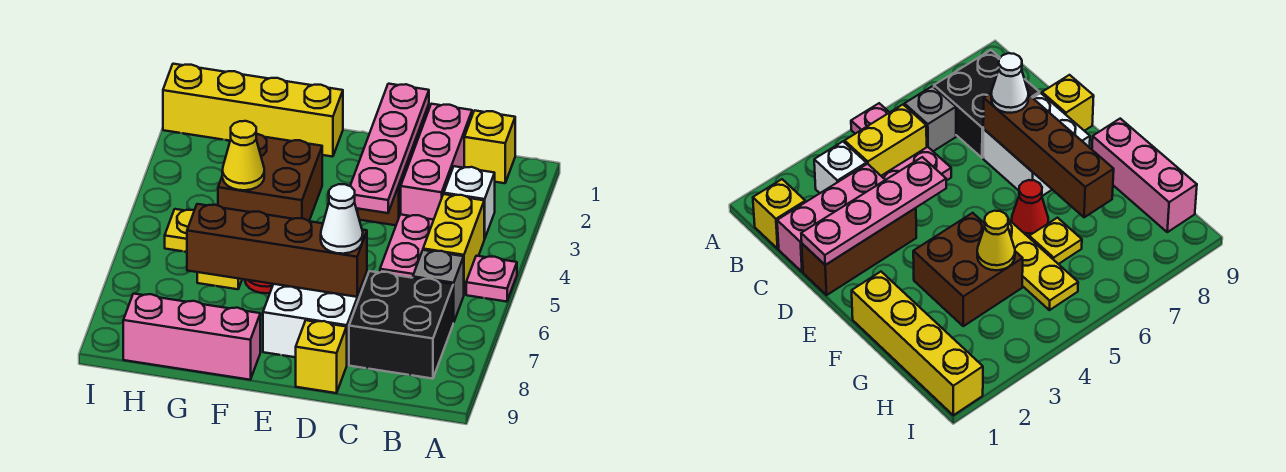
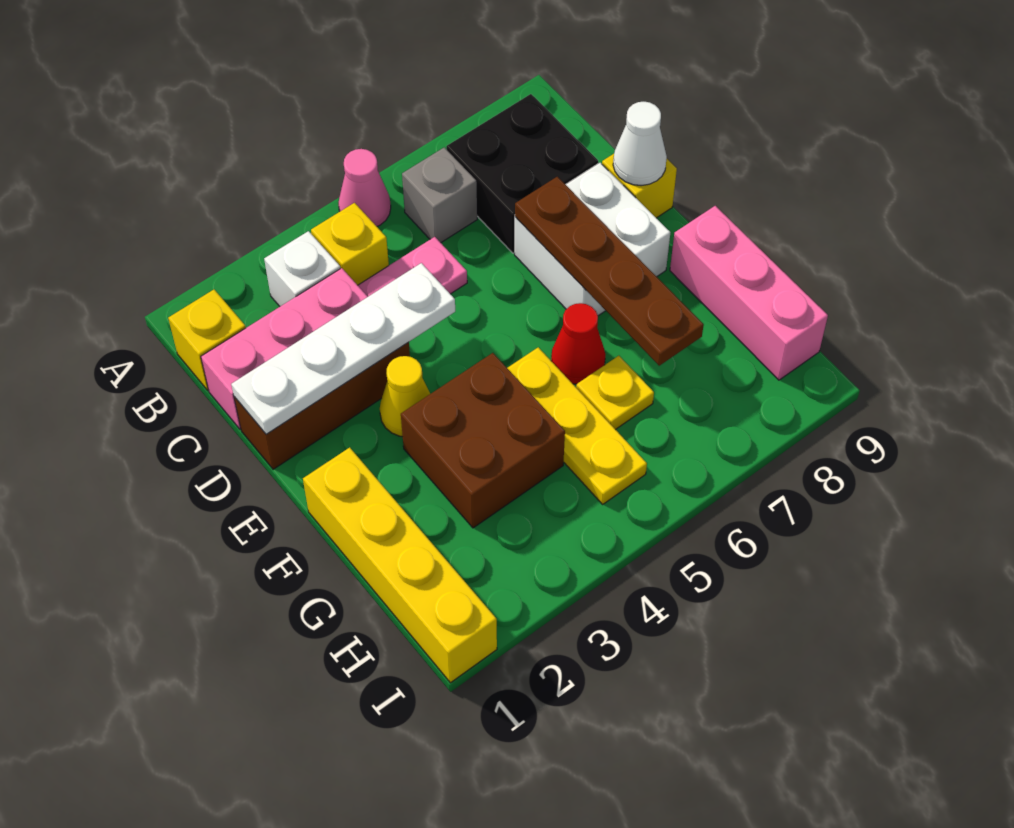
pink 1x1 plate [466,256,517,302] -> pink 1x1 cone [338,149,391,226]
yellow 1x2 brick [423,194,484,294] -> yellow 1x1 brick [311,203,389,285]
pink 1x4 plate [350,84,429,213] -> white 1x4 plate [231,263,455,434]
brown 1x4 brick [187,204,367,297] -> brown 1x4 plate [515,177,704,366]
white 1x1 cone [321,184,363,254] -> white 1x1 cone moved to [613,102,667,186]
yellow 1x1 cone [222,121,264,190] -> yellow 1x1 cone moved to [380,356,430,437]

